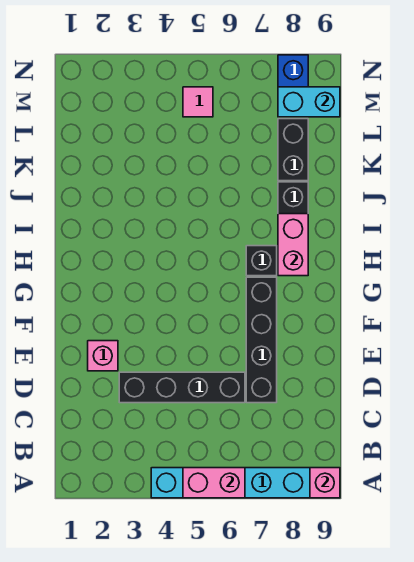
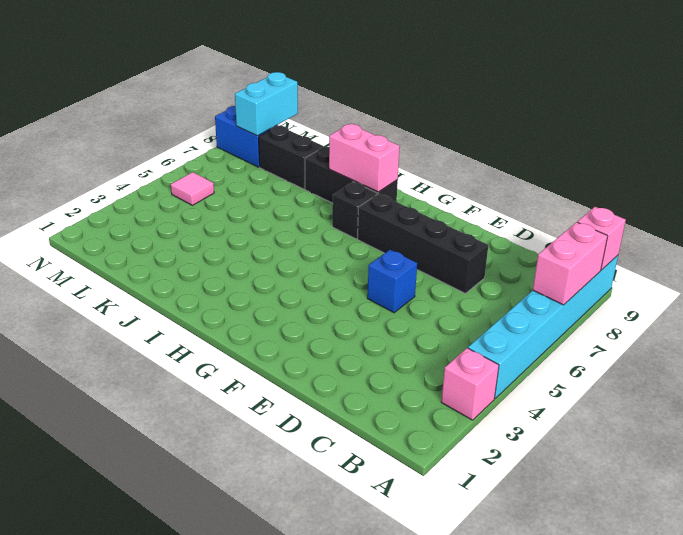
pink 1x2 brick [183,468,245,498] -> pink 1x2 brick moved to [533,222,608,305]
black 1x4 brick [119,372,245,403] -> none
pink 1x1 brick [88,341,118,371] -> pink 1x1 brick moved to [441,348,499,420]
none -> blue 1x1 brick [367,250,417,313]

